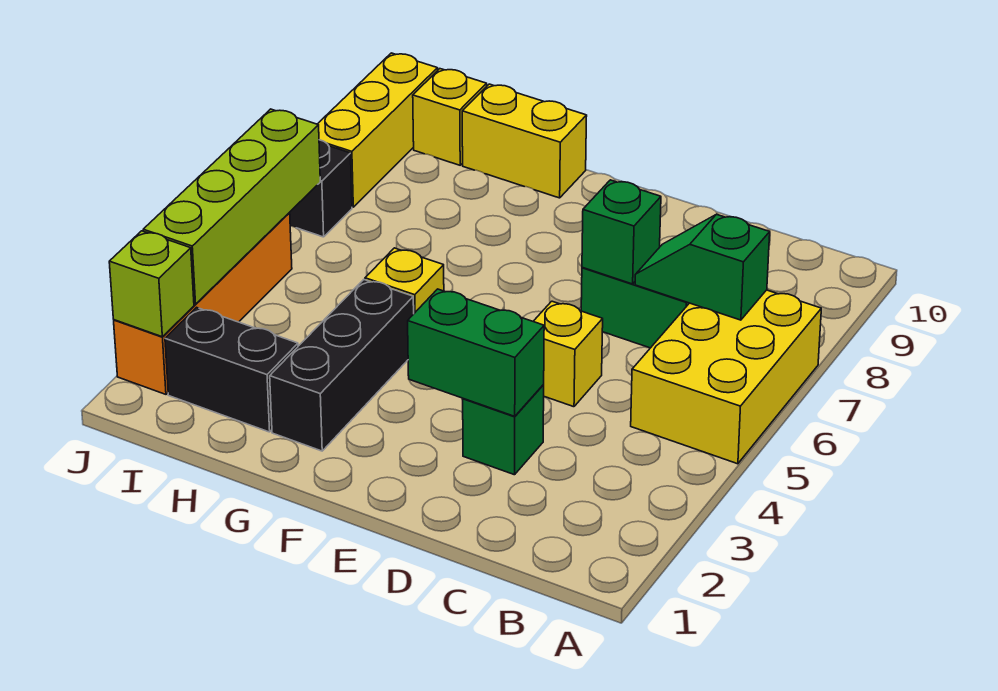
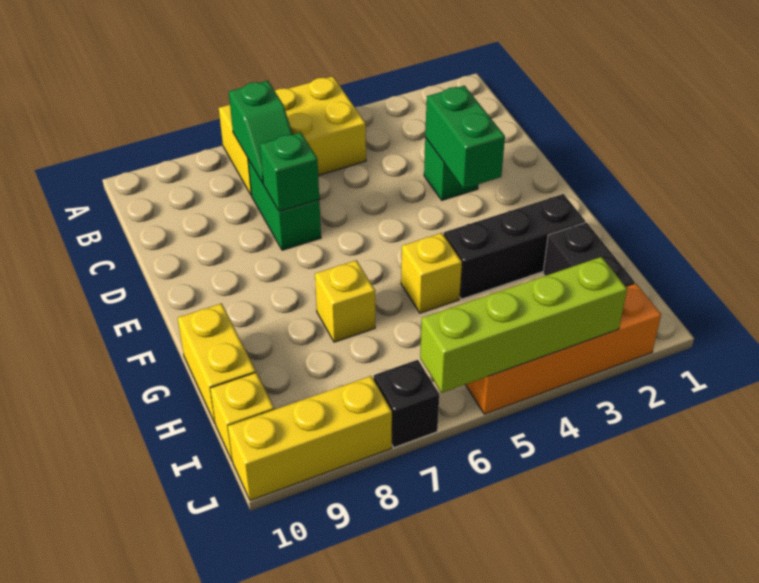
yellow 1x1 brick [533,301,603,407] -> yellow 1x1 brick moved to [315,260,375,342]
lime 1x1 brick [109,231,194,337] -> none

